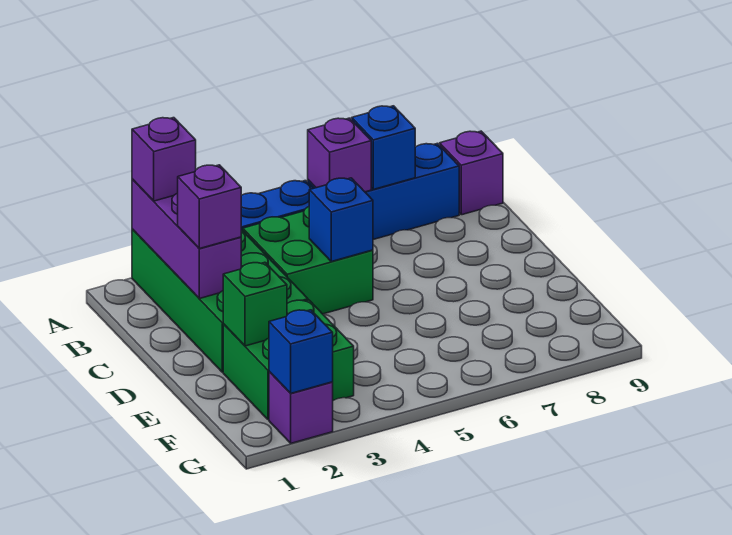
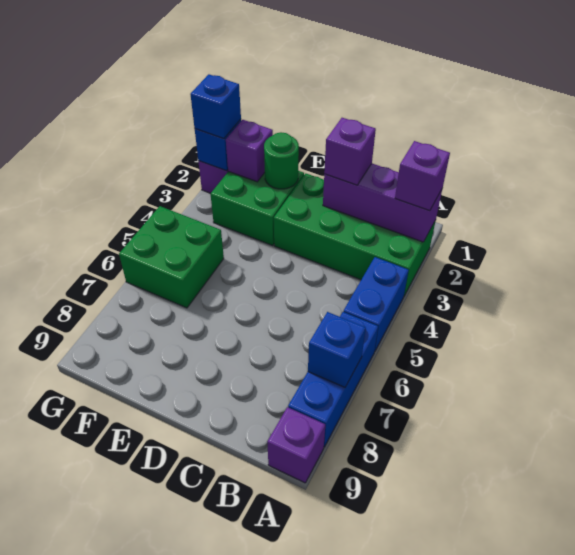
purple 1x1 brick [308,118,371,192] -> purple 1x1 brick moved to [226,120,273,182]
green 2x2 brick [243,207,373,314] -> green 2x2 brick moved to [119,206,224,308]
blue 1x1 brick [309,178,373,261] -> blue 1x1 brick moved to [190,74,241,139]
green 1x1 brick [223,262,287,346] -> green 1x1 round brick [264,132,299,189]

